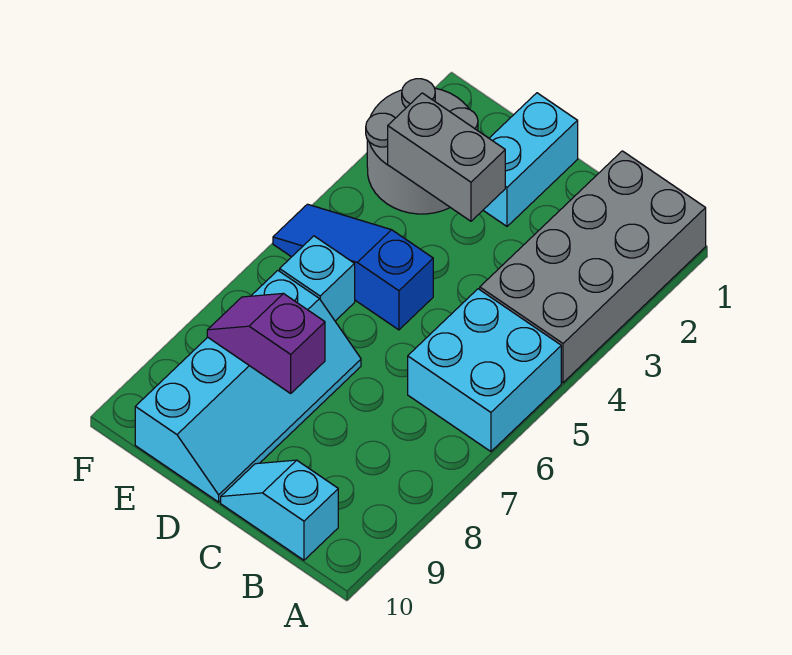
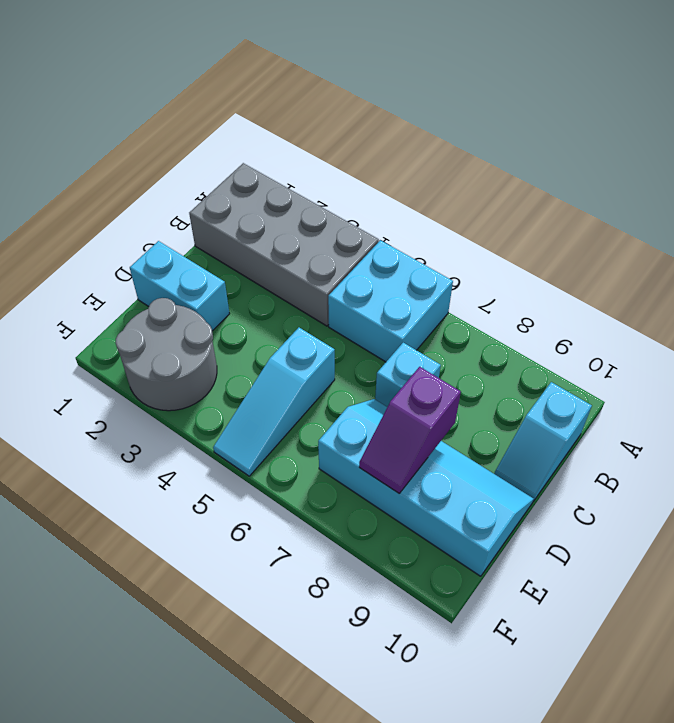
grey 1x2 brick [388,93,505,221] -> none
blue 1x3 slope [273,204,433,330] -> cyan 1x3 slope [213,328,335,476]
cyan 1x1 brick [280,236,355,321] -> cyan 1x1 brick moved to [375,343,441,407]

